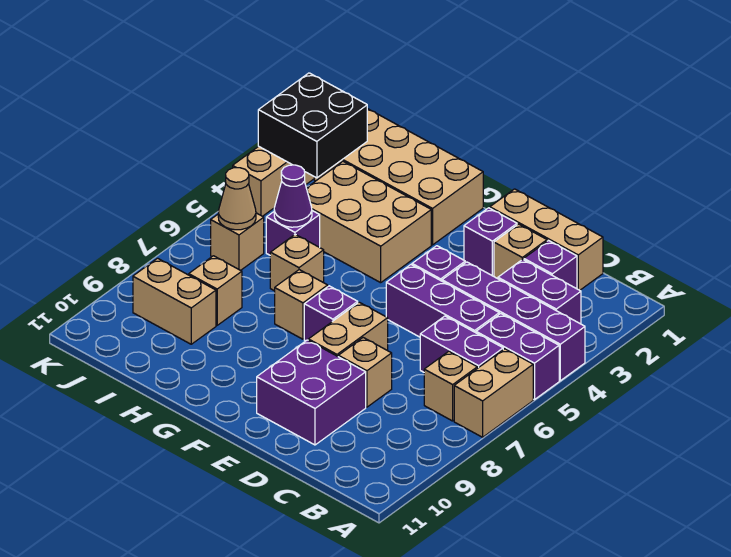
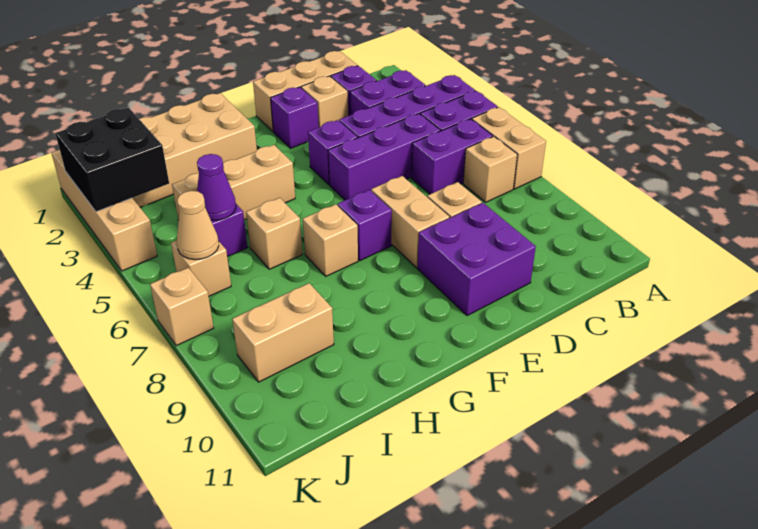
tan 2x3 brick [306,162,431,283] -> tan 1x3 brick [172,145,295,220]
tan 1x1 brick [189,256,242,325] -> tan 1x1 brick moved to [150,268,214,346]

